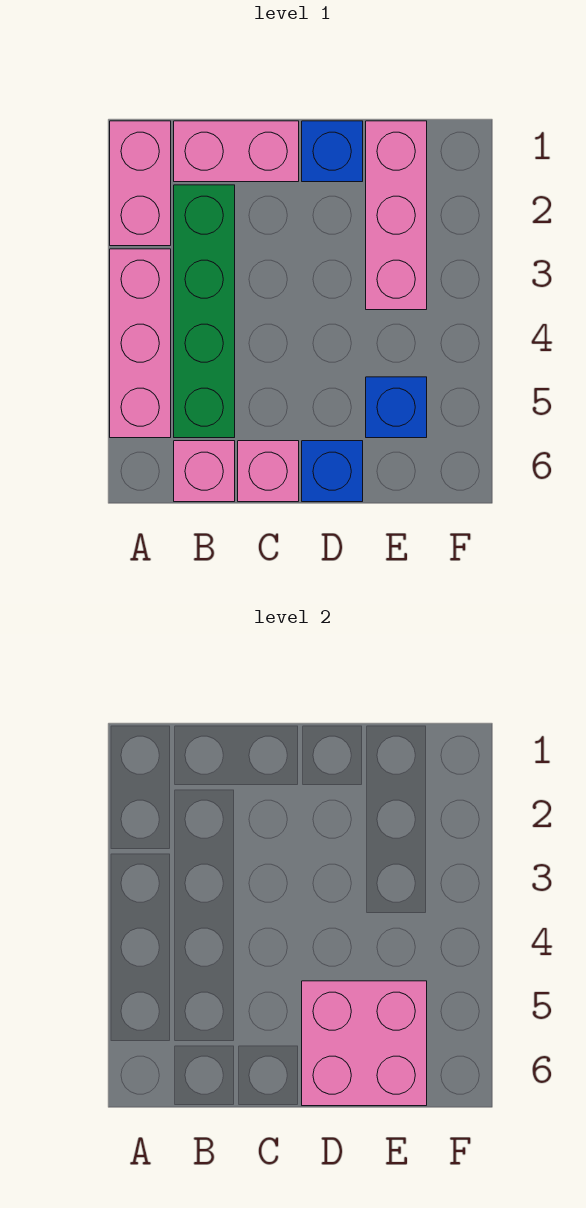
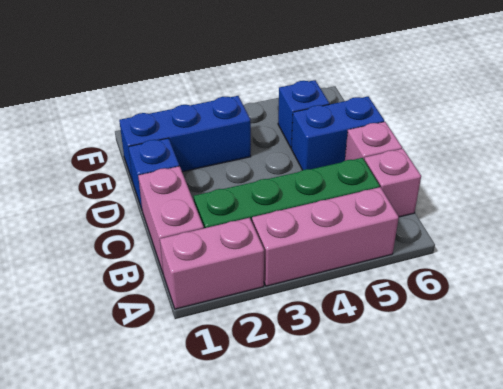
pink 2x2 brick [302,981,427,1106] -> none
blue 1x1 brick [302,441,363,502] -> blue 1x2 brick [291,97,384,170]
pink 1x3 brick [366,121,427,310] -> blue 1x3 brick [119,96,251,182]

